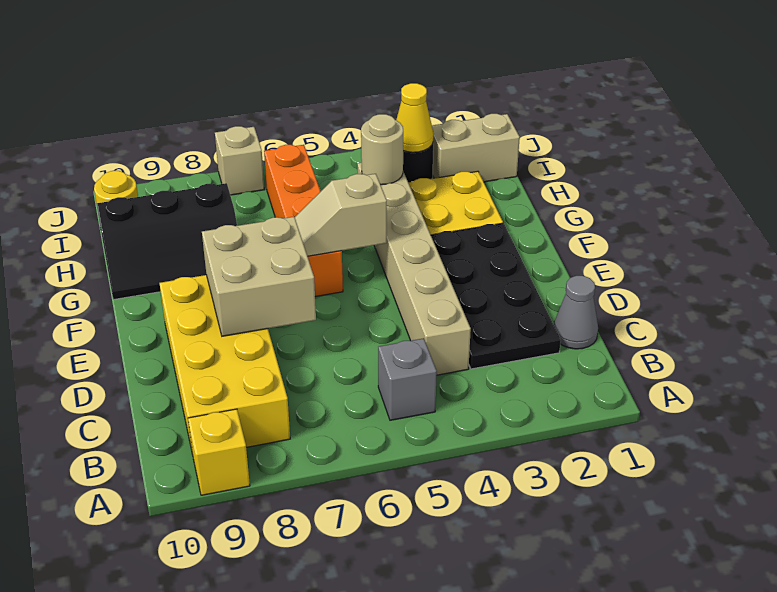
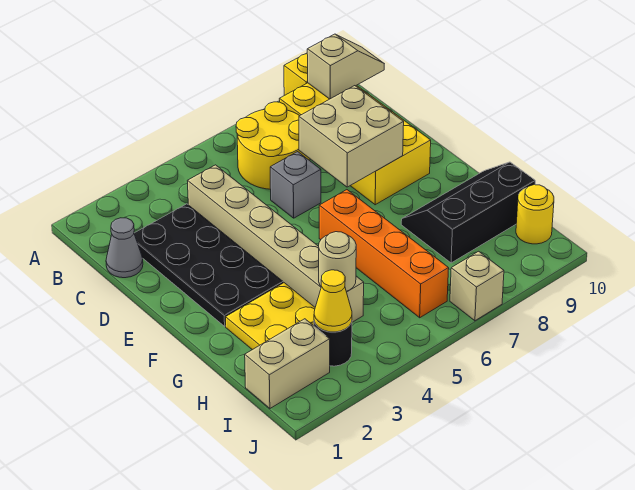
grey 1x1 brick [378,338,437,420] -> grey 1x1 brick moved to [270,152,321,218]
none -> yellow 2x2 round brick [236,102,310,189]
tan 1x2 slope [295,174,387,256] -> tan 1x2 slope moved to [307,34,384,99]

